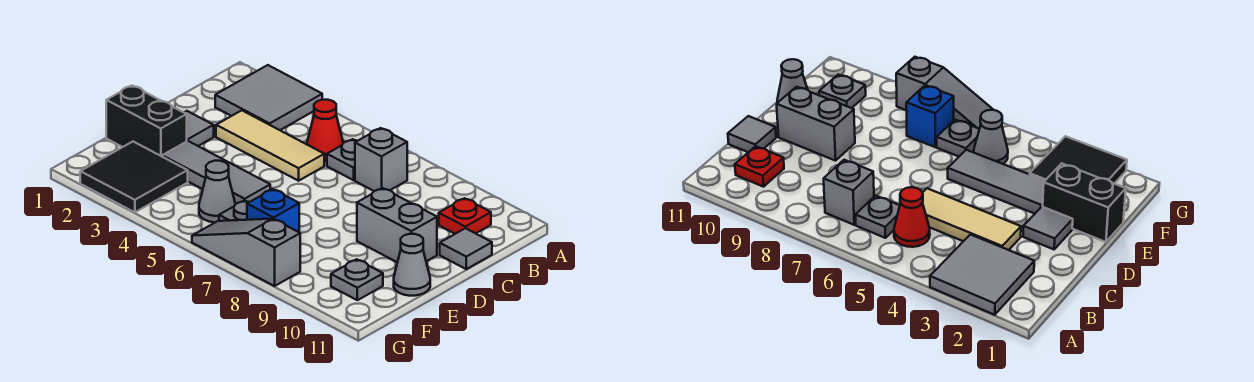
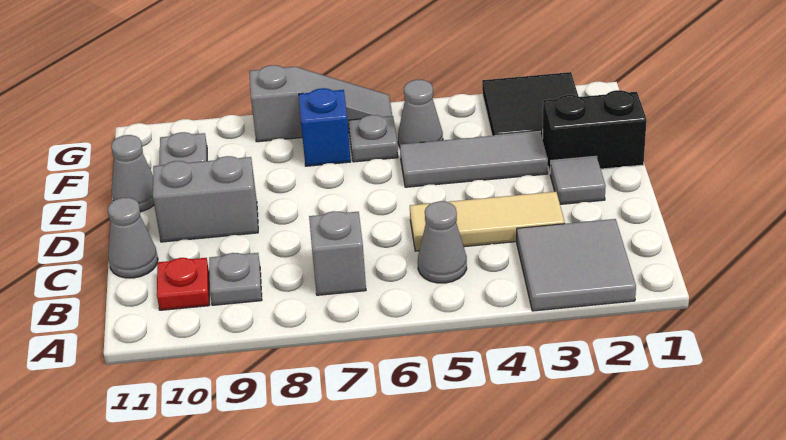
red 1x1 cone [307,100,343,161] -> grey 1x1 cone [418,201,467,283]
grey 1x1 plate [327,139,357,180] -> grey 1x1 plate moved to [209,253,262,305]
grey 1x1 tile [440,228,492,269] -> grey 1x1 cone [108,198,158,278]

